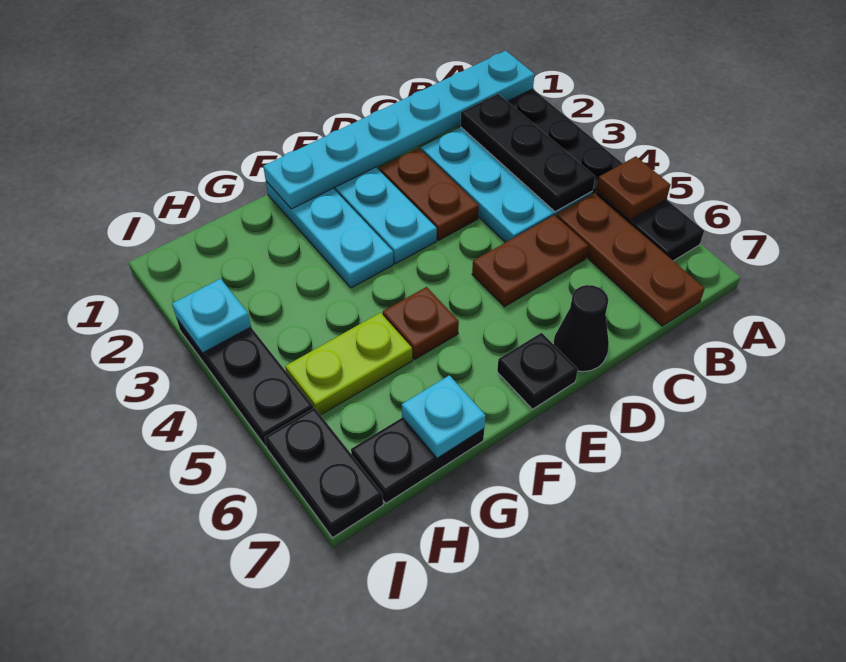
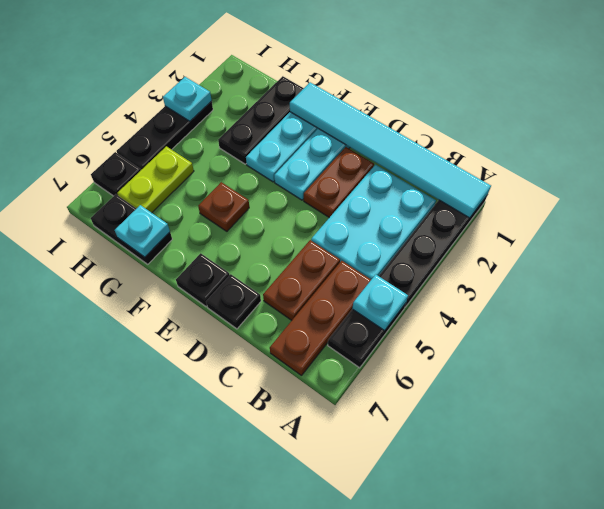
cyan 1x6 plate [263,51,535,209] -> cyan 1x6 tile [290,82,491,218]
brown 1x1 plate [596,156,670,220] -> cyan 1x1 plate [352,274,408,331]
black 1x3 plate [461,94,595,212] -> black 1x3 plate moved to [218,76,304,164]
brown 1x2 plate [472,215,588,307] -> brown 1x2 plate turned to [263,240,340,320]
black 1x1 cone [553,285,609,372] -> black 1x1 plate [206,274,261,329]
lime 1x2 plate [285,313,412,415] -> lime 1x2 plate turned to [117,146,194,213]
black 1x2 plate [265,408,383,538] -> black 1x1 plate [91,152,141,196]

